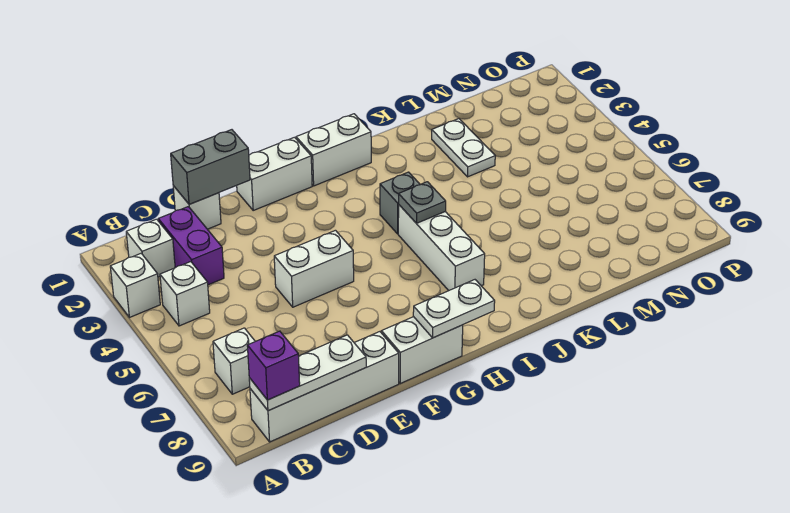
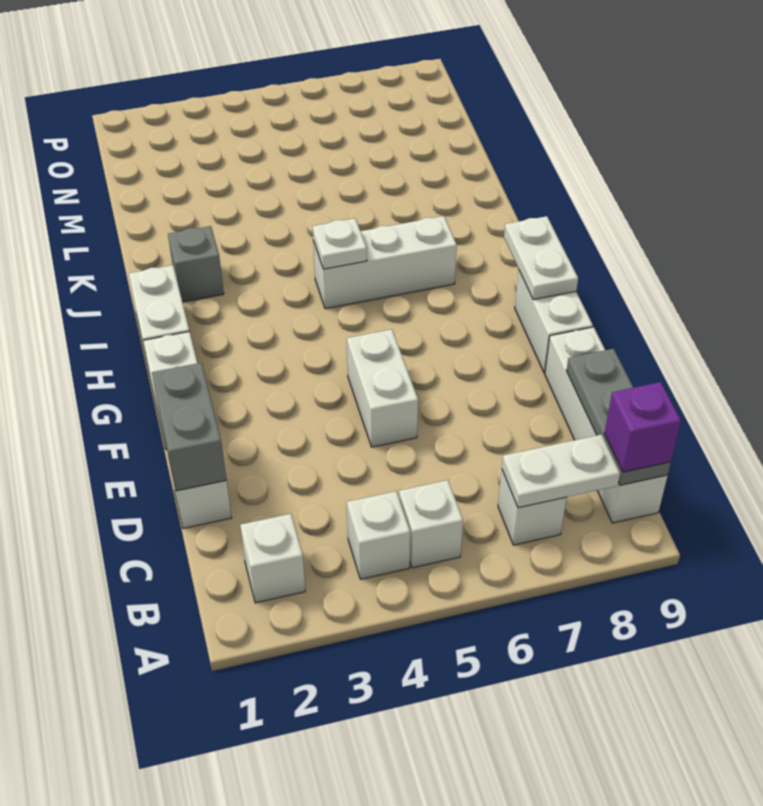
white 1x1 brick [110,253,160,318] -> white 1x1 brick moved to [399,480,463,568]
white 1x3 plate [249,335,366,411] -> grey 1x3 plate [566,349,671,485]
purple 1x2 brick [158,207,224,285] -> none
grey 1x1 brick [380,172,420,234] -> grey 1x1 brick moved to [168,226,224,302]
grey 1x1 plate [399,182,446,223] -> white 1x1 plate [312,218,367,269]
white 1x2 plate [432,119,495,177] -> white 1x2 plate moved to [502,435,620,508]

